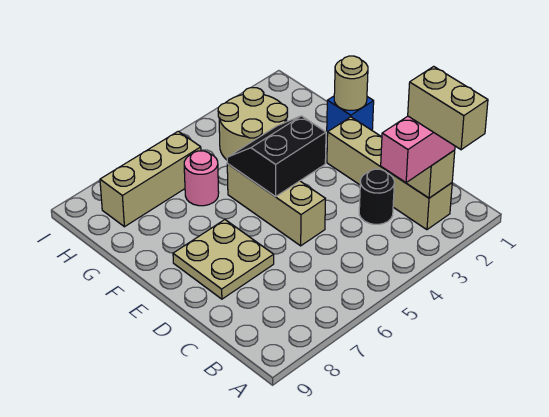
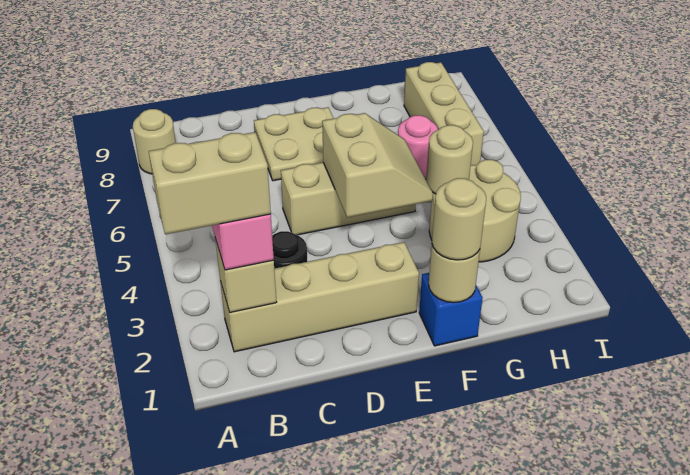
none -> tan 1x1 round brick [133,109,176,174]
black 2x2 slope [227,116,326,197] -> tan 2x2 slope [322,113,433,218]
none -> tan 1x1 round brick [432,178,486,260]
none -> tan 1x1 round brick [426,125,473,194]

